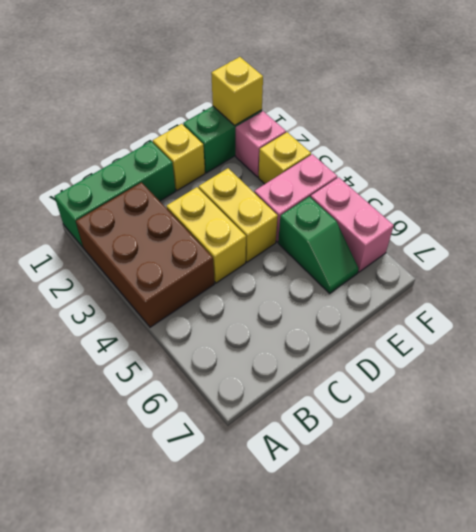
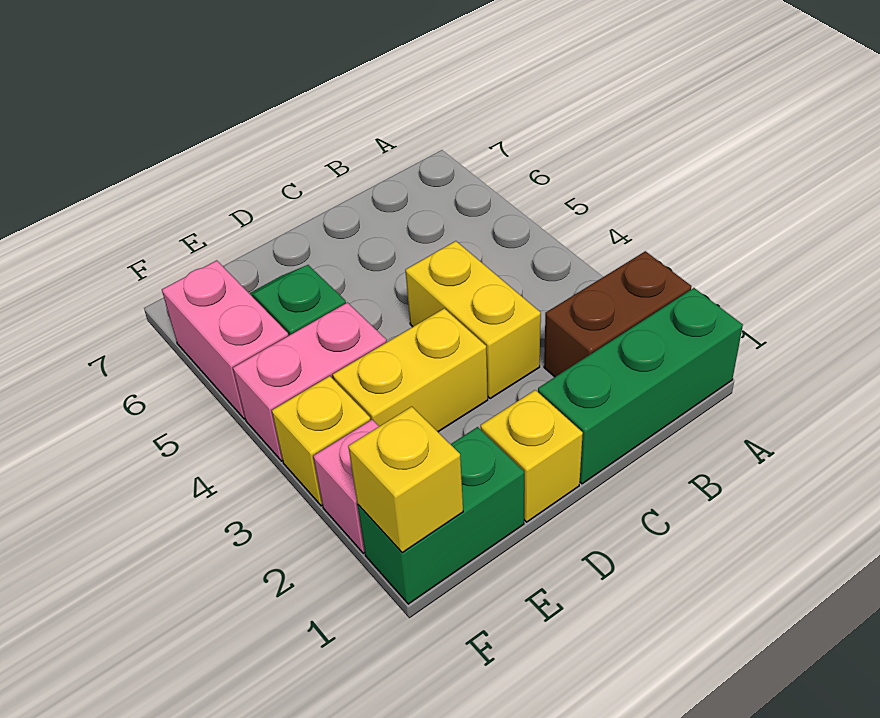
brown 2x3 brick [76,182,214,327] -> brown 1x2 brick [544,251,691,377]
yellow 1x2 brick [199,168,278,262] -> yellow 1x2 brick turned to [333,308,488,432]

